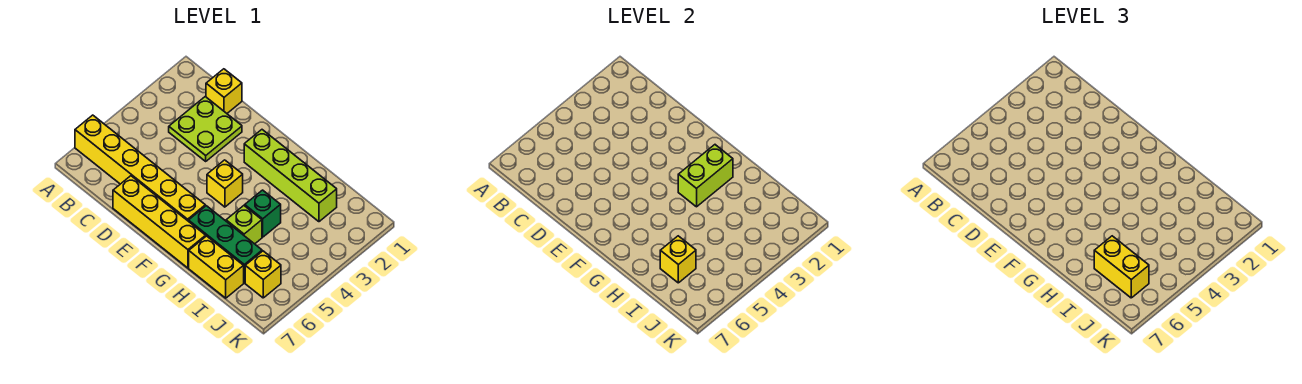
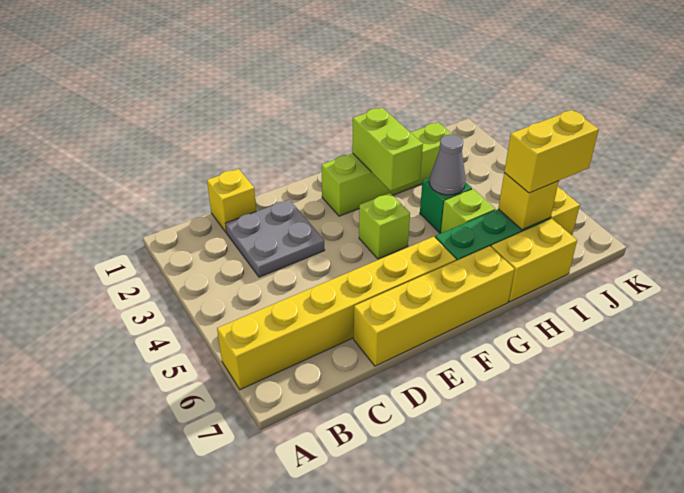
lime 2x2 plate [169,97,242,161] -> grey 2x2 plate [225,200,325,277]
yellow 1x1 brick [207,160,243,207] -> lime 1x1 brick [359,193,410,259]
none -> grey 1x1 cone [430,134,466,195]

